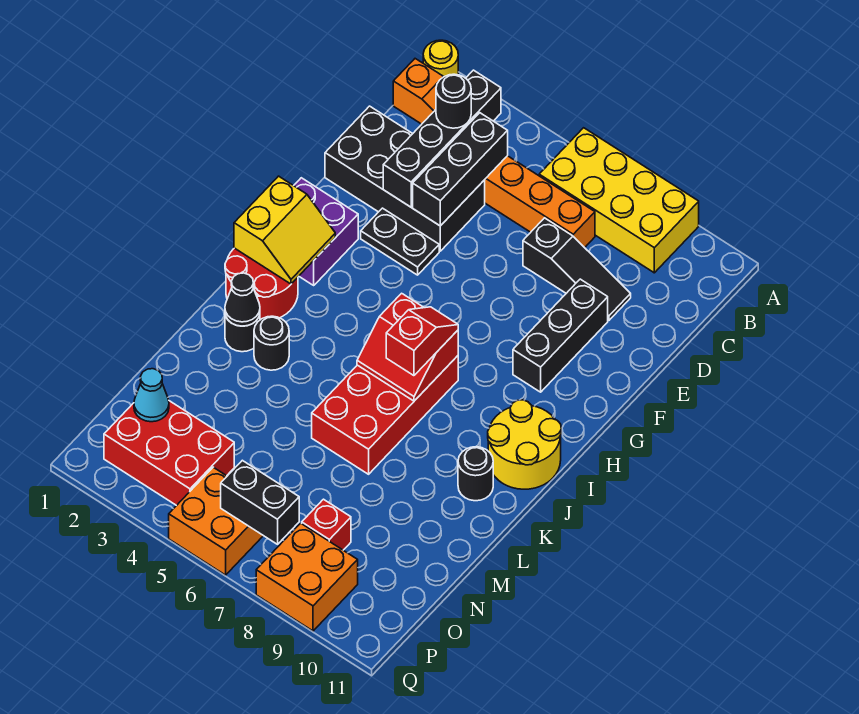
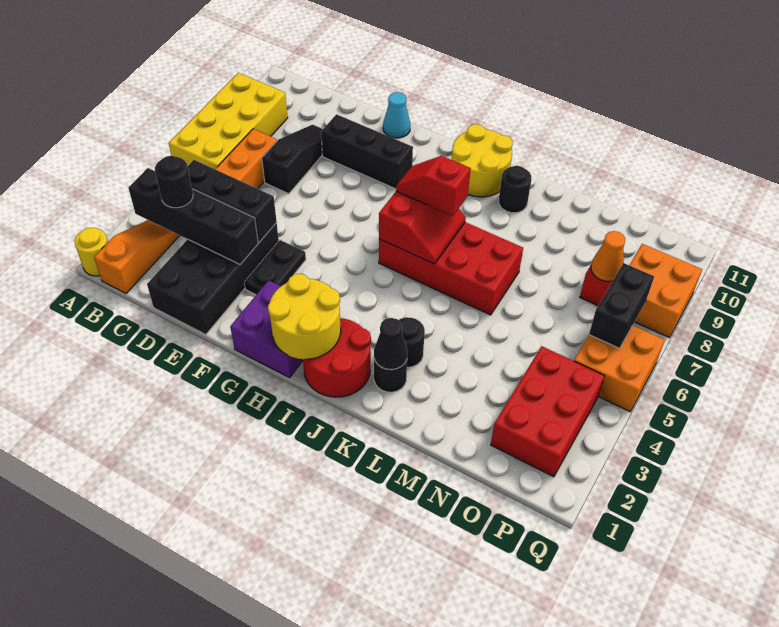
yellow 2x2 slope [234,176,335,284] -> yellow 2x2 round brick [268,274,341,359]
cyan 1x1 cone [134,369,169,422] -> cyan 1x1 cone moved to [383,92,410,138]
none -> orange 1x1 cone [591,231,625,282]

